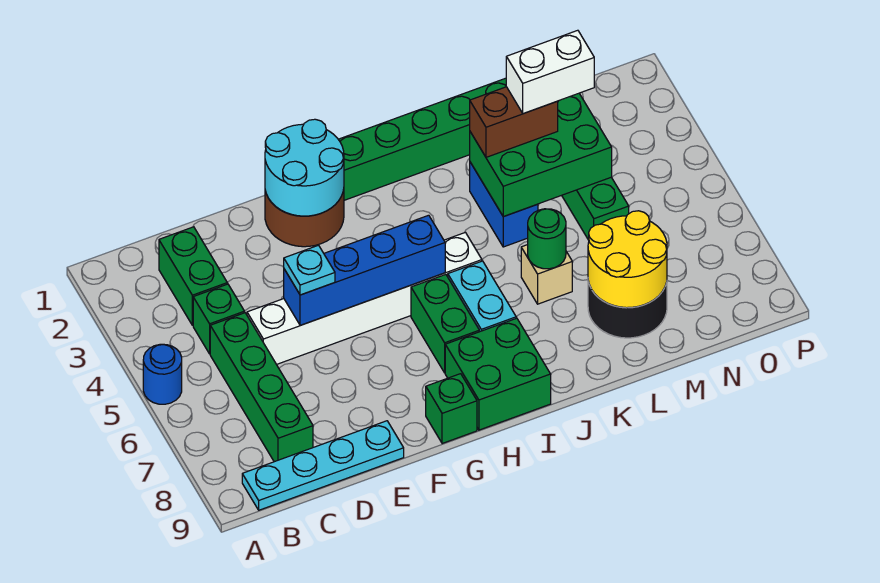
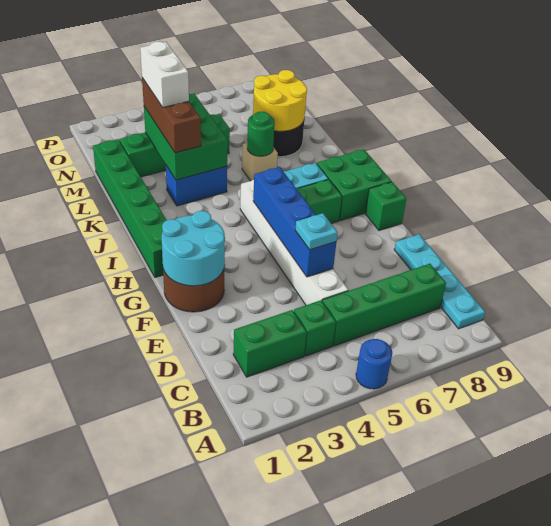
brown 1x2 brick [470,87,558,157] -> brown 1x3 brick [142,78,201,153]

